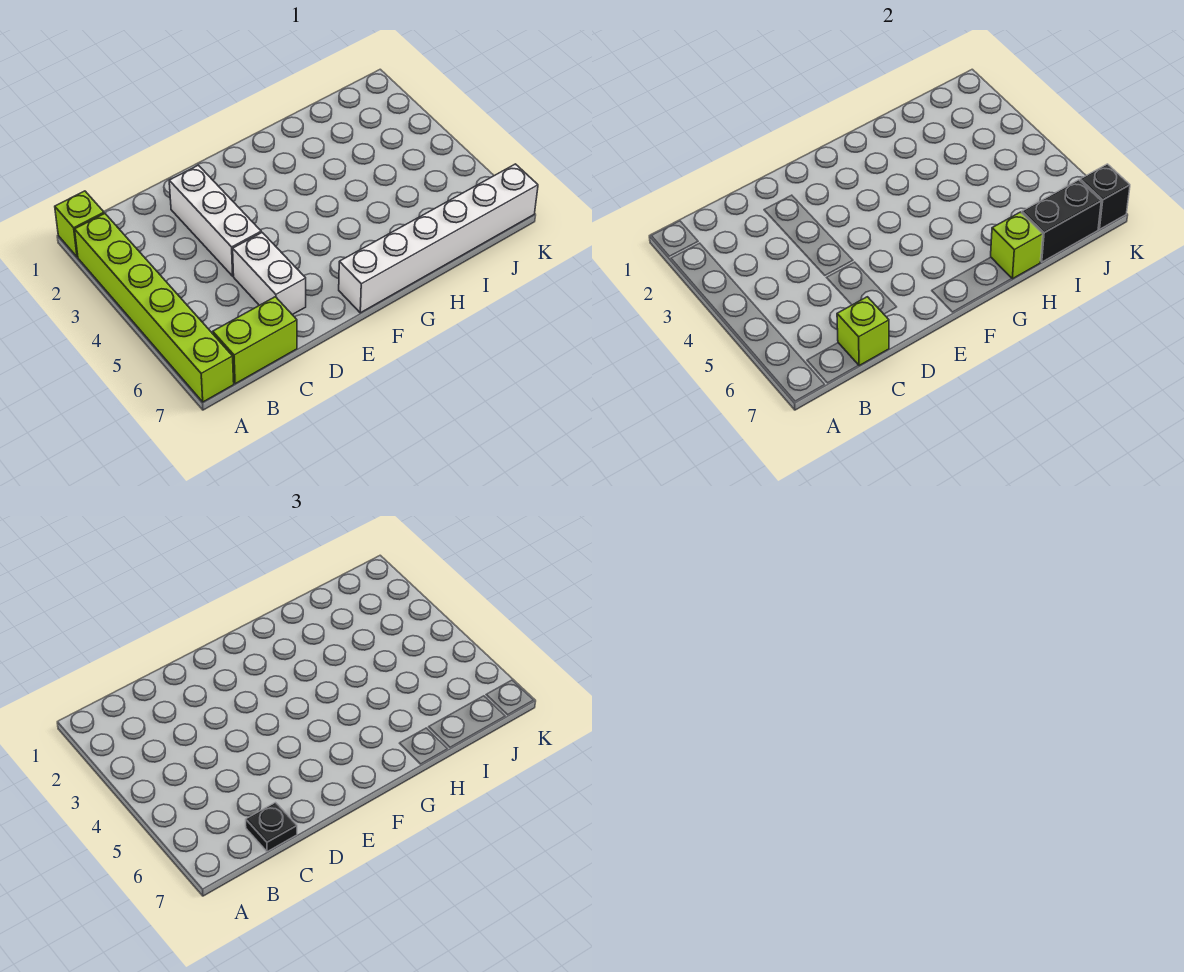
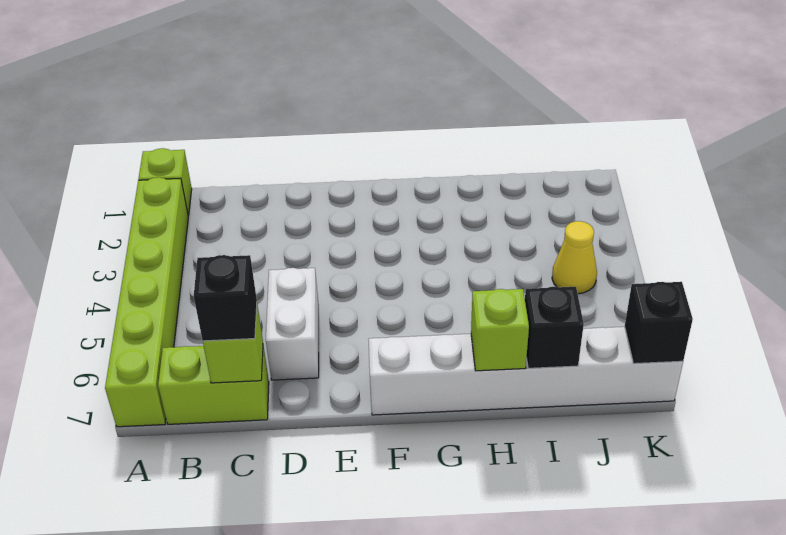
black 1x1 plate [246,803,297,852] -> black 1x1 brick [194,255,257,341]
white 1x3 brick [169,165,261,276] -> none
black 1x2 brick [1022,180,1101,262] -> black 1x1 brick [525,287,584,368]
none -> yellow 1x1 cone [552,221,597,294]

